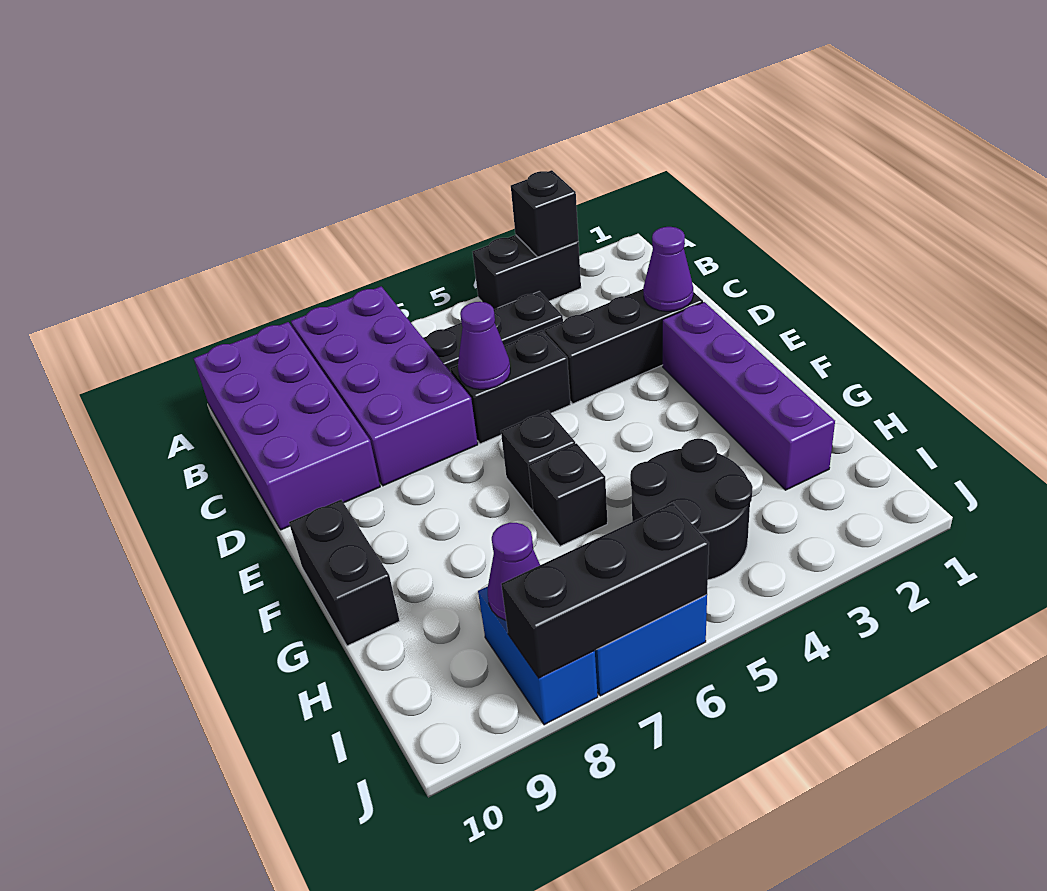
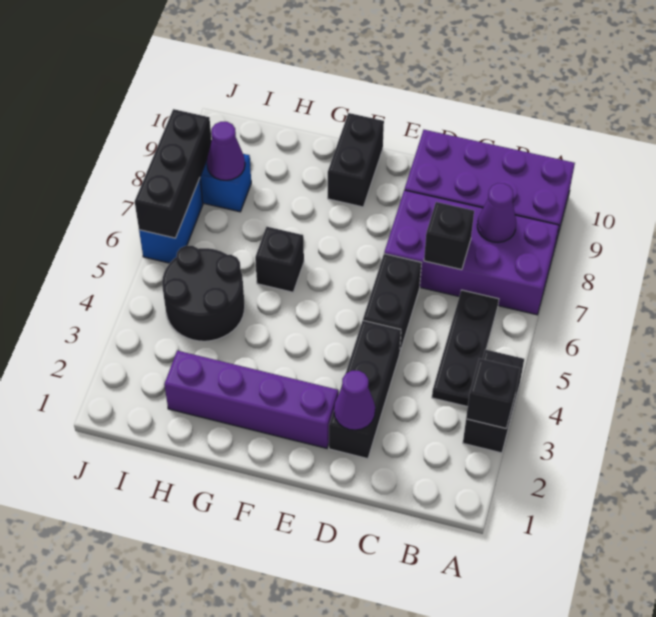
purple 1x1 cone [458,302,510,389] -> purple 1x1 cone moved to [477,183,516,242]
black 1x1 brick [501,410,575,510] -> black 1x1 brick moved to [424,202,474,270]
black 1x2 brick [289,500,400,646] -> black 1x2 brick turned to [328,113,384,207]

